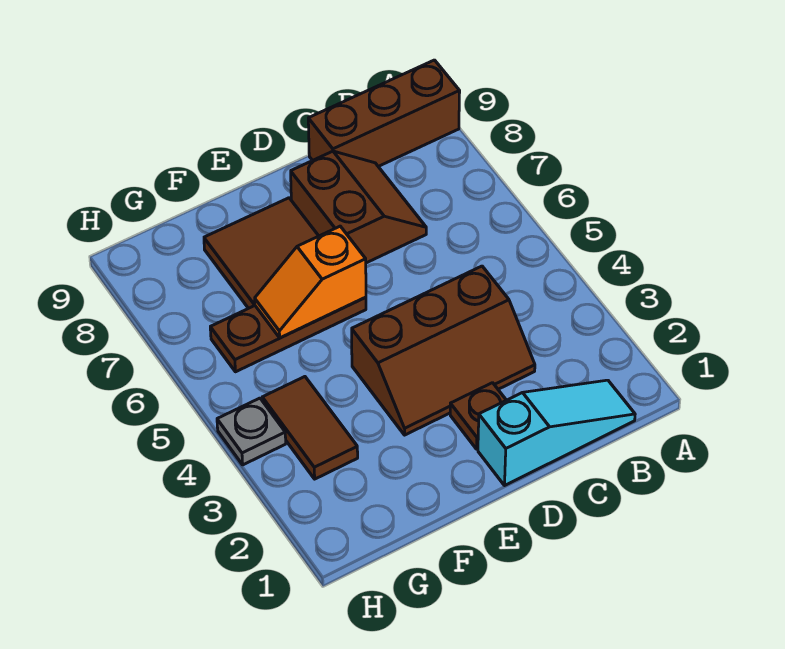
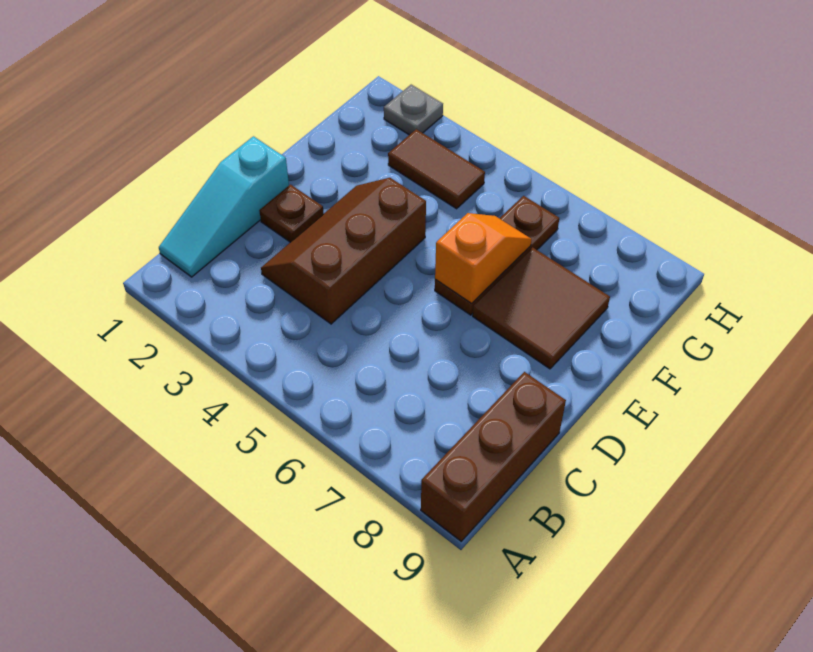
brown 2x2 slope [291,151,426,263] -> none
grey 1x1 plate [217,398,286,465] -> grey 1x1 plate moved to [384,85,443,135]

